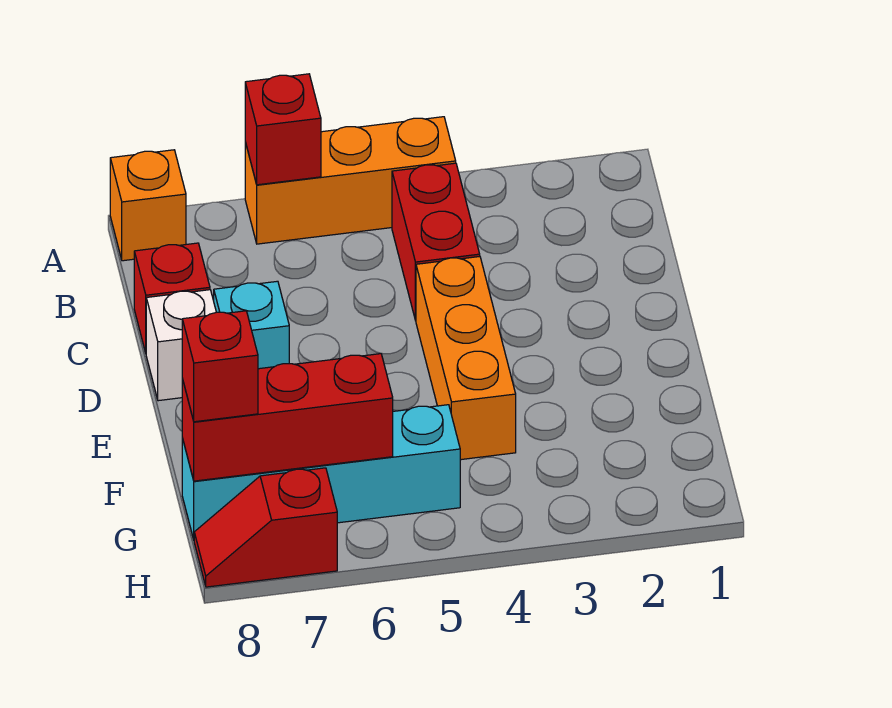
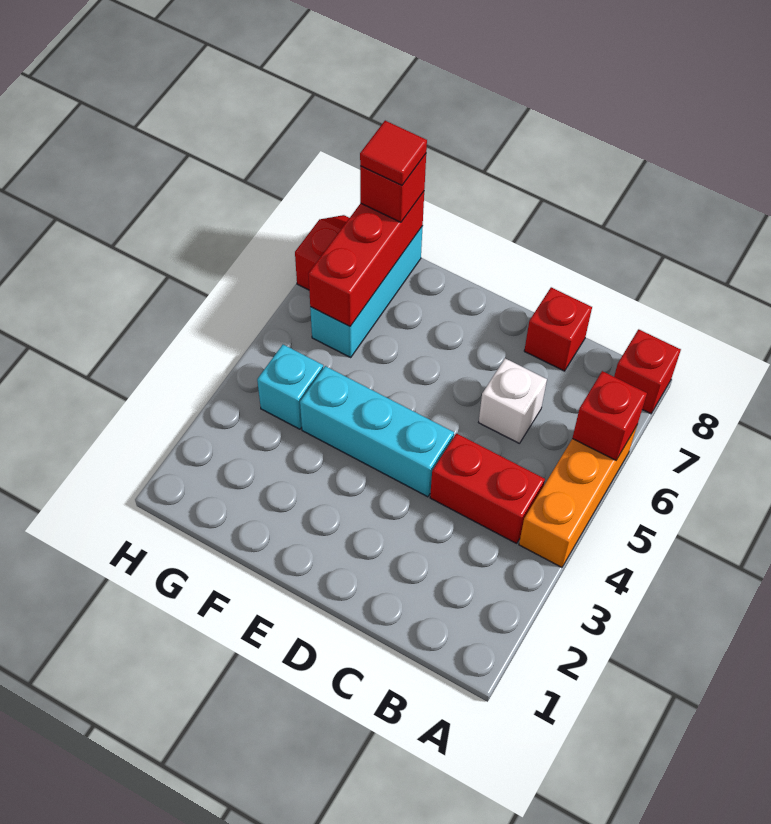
orange 1x1 brick [110,150,186,261] -> red 1x1 brick [614,329,681,414]
orange 1x3 brick [416,257,516,460] -> cyan 1x3 brick [300,366,454,497]
cyan 1x1 brick [214,281,289,369] -> cyan 1x1 brick moved to [257,345,323,429]
white 1x1 brick [146,290,216,401] -> white 1x1 brick moved to [479,359,547,444]
cyan 1x4 brick [182,405,460,539] -> cyan 1x3 brick [310,226,423,357]
none -> red 1x1 tile [360,121,427,185]

